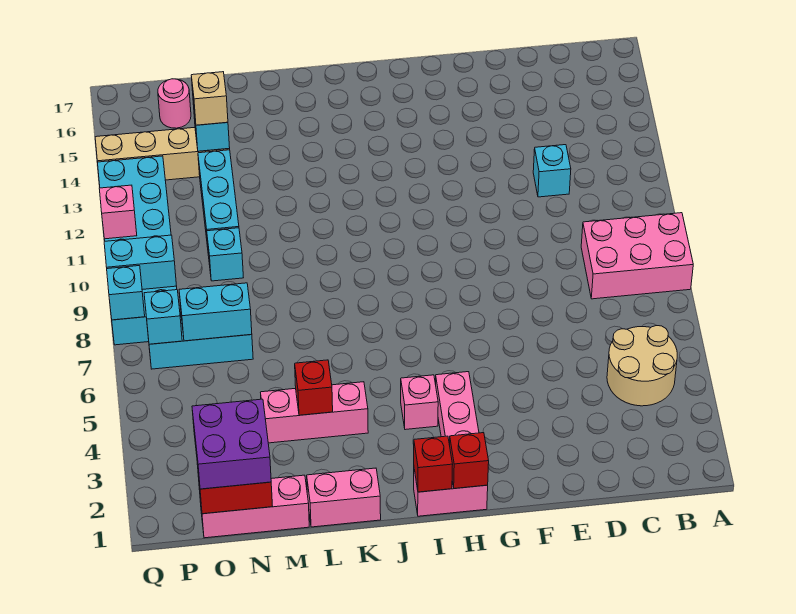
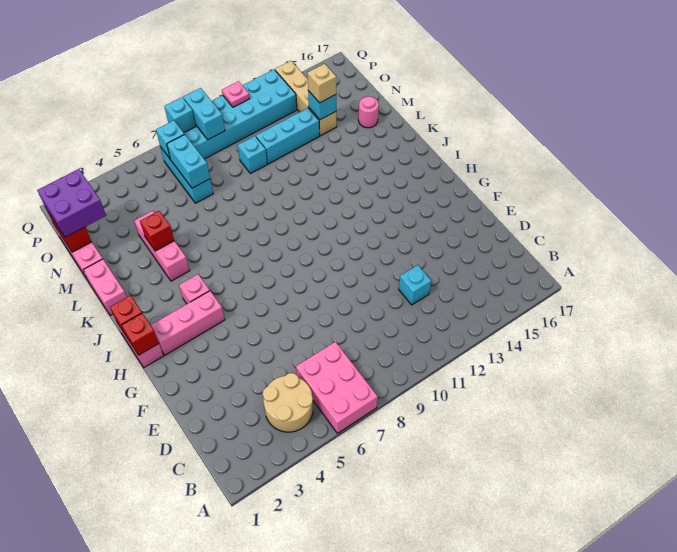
pink 2x3 brick [581,213,693,299] -> pink 2x3 brick moved to [296,342,378,433]
pink 1x1 round brick [158,79,191,128] -> pink 1x1 round brick moved to [358,96,379,128]
pink 1x1 brick [99,185,137,239] -> pink 1x1 plate [222,81,250,107]

